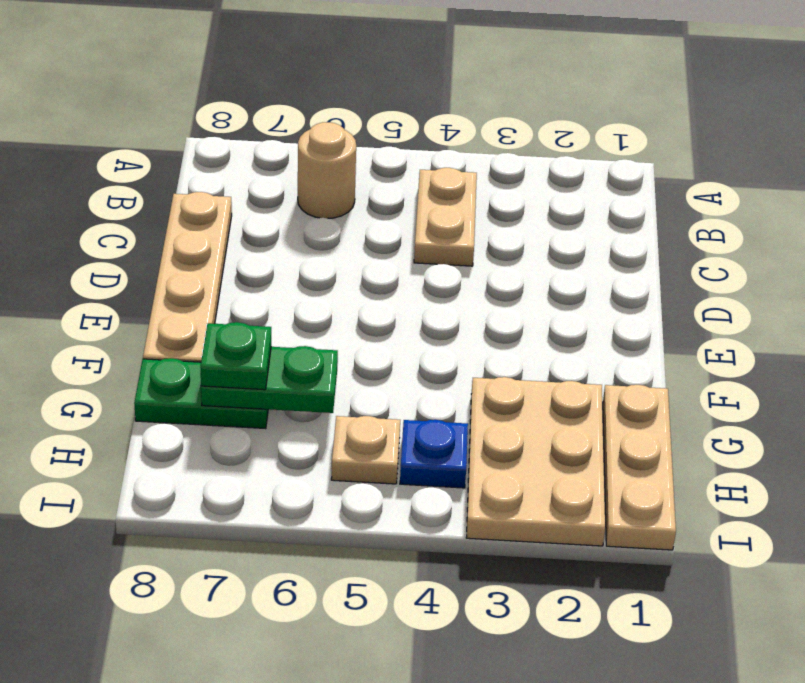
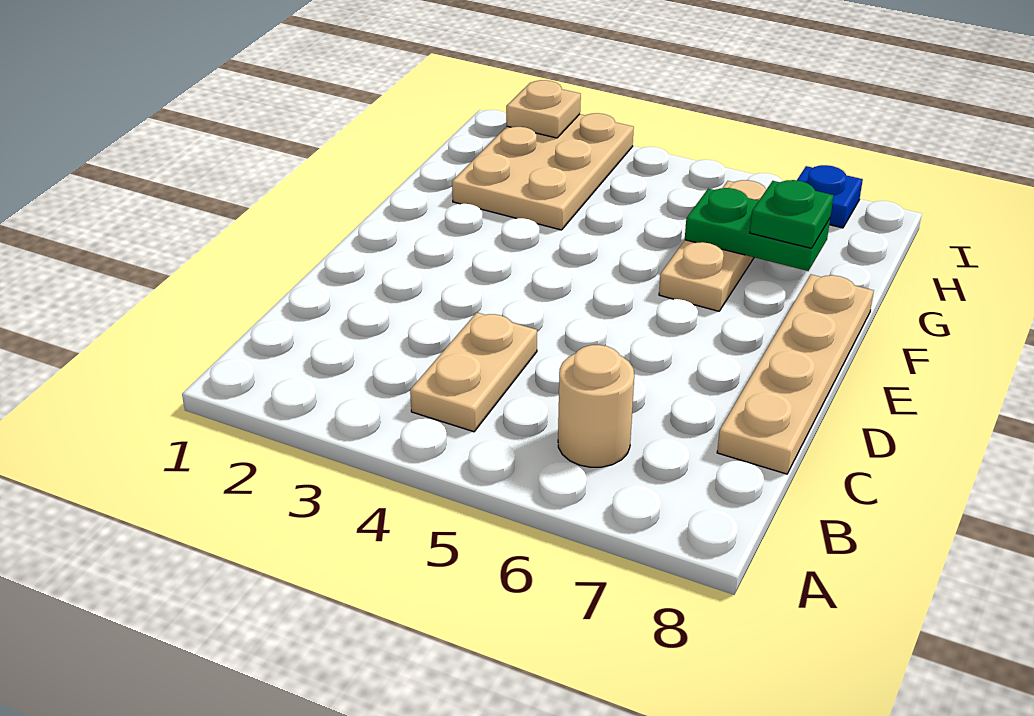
tan 1x3 plate [603,385,676,550] -> tan 1x3 plate moved to [659,180,766,311]
green 1x2 plate [134,358,268,429] -> none
blue 1x1 plate [400,420,468,488] -> blue 1x1 plate moved to [797,165,863,228]
tan 1x1 plate [331,416,400,484] -> tan 1x1 plate moved to [506,80,581,138]

